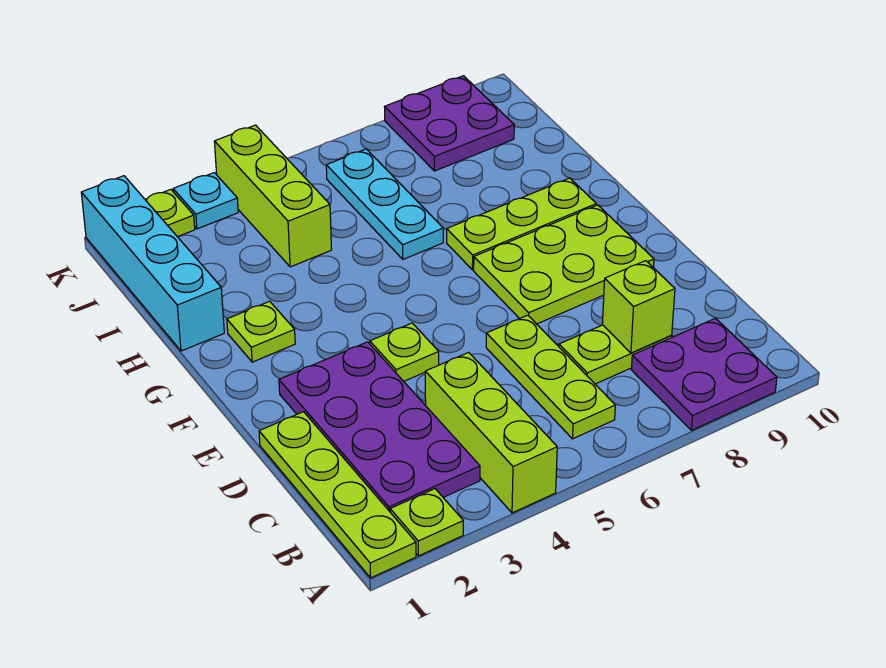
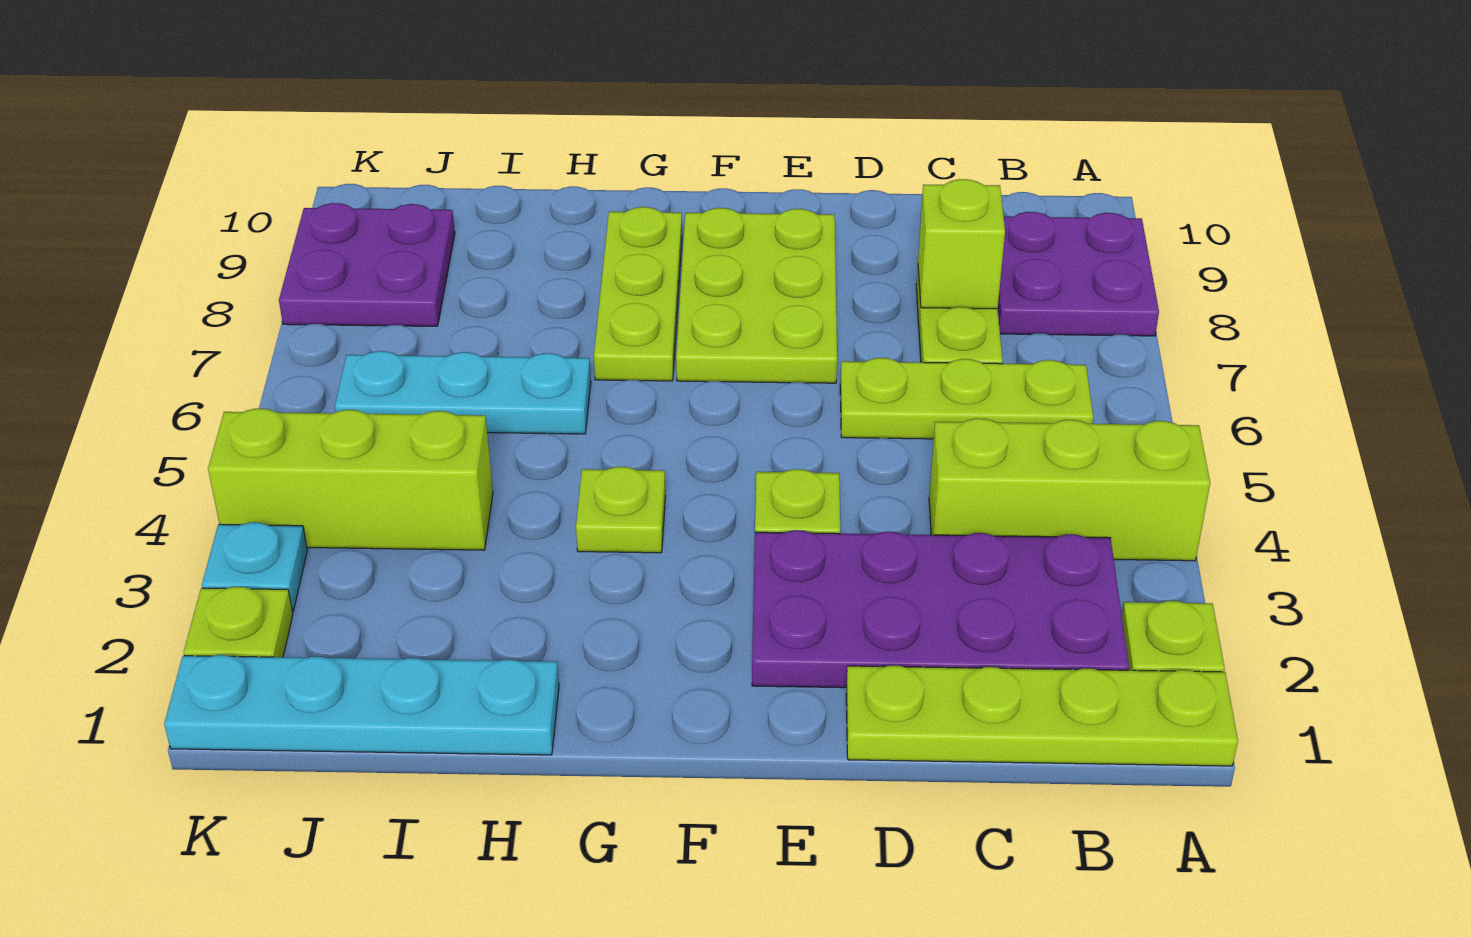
lime 1x1 plate [227,301,295,362] -> lime 1x1 plate moved to [576,467,665,553]
cyan 1x4 brick [81,176,224,351] -> cyan 1x4 plate [164,655,559,755]

